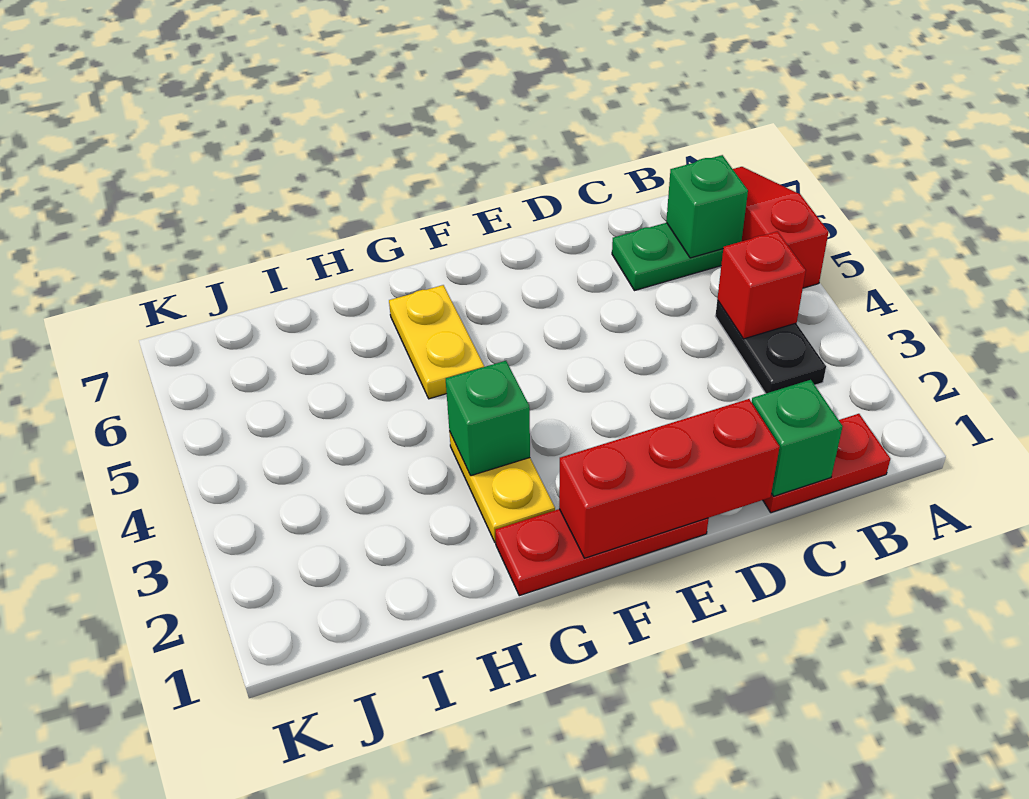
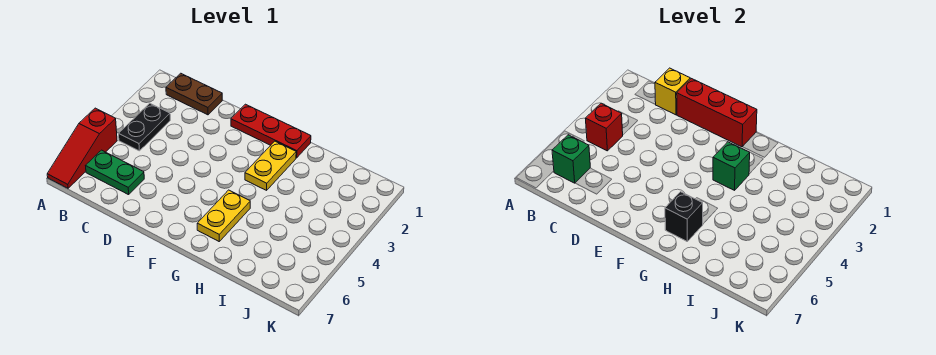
red 1x2 plate [763,414,890,513] -> brown 1x2 plate [166,73,222,115]
green 1x1 brick [752,380,843,496] -> yellow 1x1 brick [655,68,690,115]
none -> black 1x1 brick [665,192,703,241]

